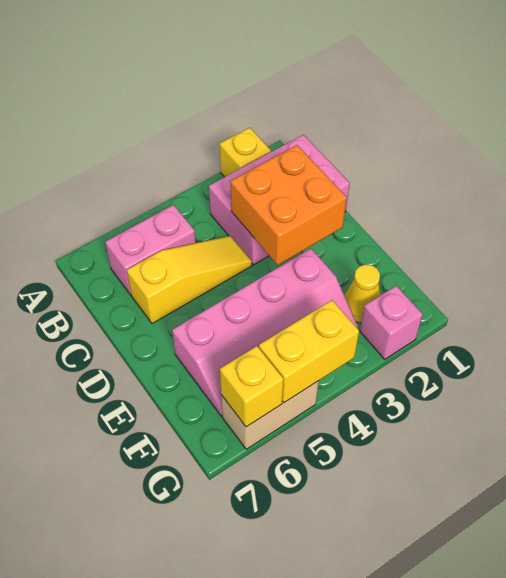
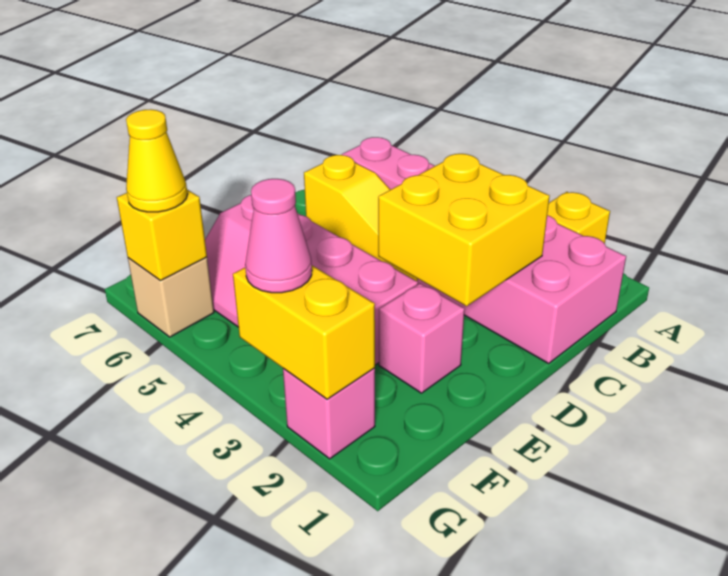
orange 2x2 brick [230,145,347,265] -> yellow 2x2 brick [378,154,550,306]
none -> pink 1x1 brick [379,283,465,393]
yellow 1x1 cone [344,264,381,323] -> yellow 1x1 cone moved to [126,109,188,212]
none -> pink 1x1 cone [245,179,312,293]
yellow 1x2 brick [259,300,359,403] -> yellow 1x2 brick moved to [233,265,375,399]
tan 1x2 brick [221,381,319,449] -> tan 1x1 brick [128,257,214,337]

